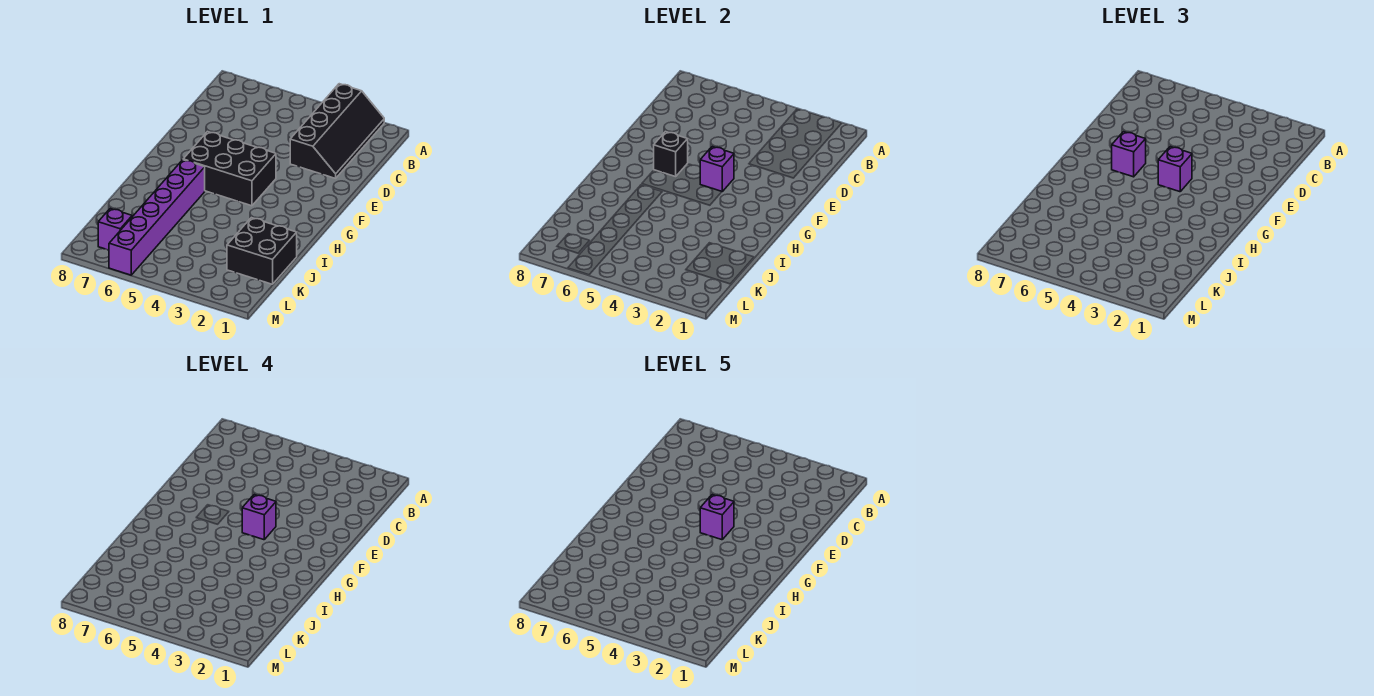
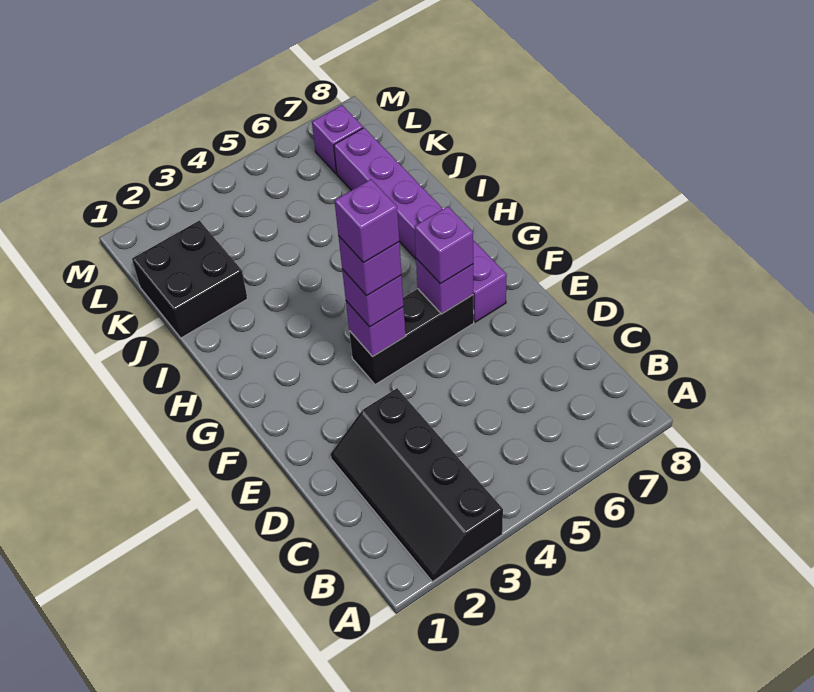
black 2x3 brick [183,132,276,206] -> black 1x3 brick [349,289,474,385]
black 1x1 brick [654,132,688,177] -> purple 1x1 brick [416,258,473,314]
purple 1x6 brick [109,160,205,275] -> purple 1x6 brick moved to [334,128,507,322]

